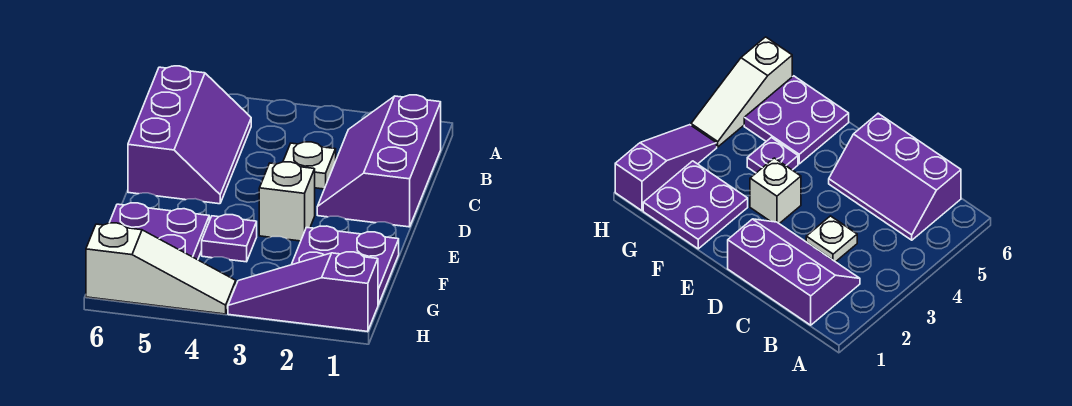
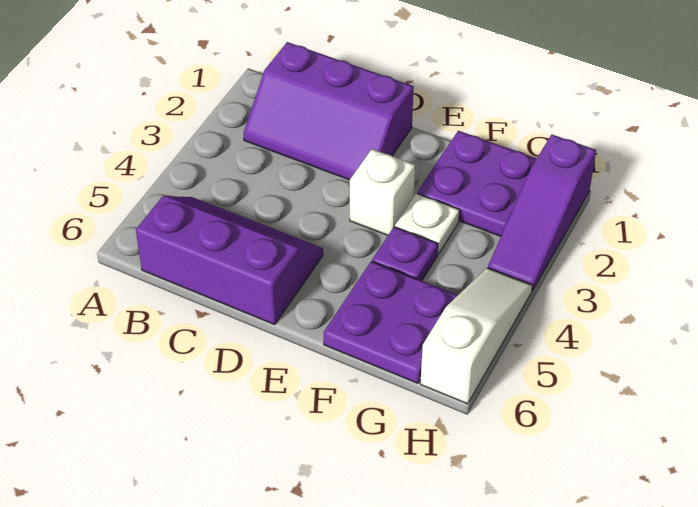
white 1x1 plate [283,142,336,189] -> white 1x1 plate moved to [395,194,460,254]

